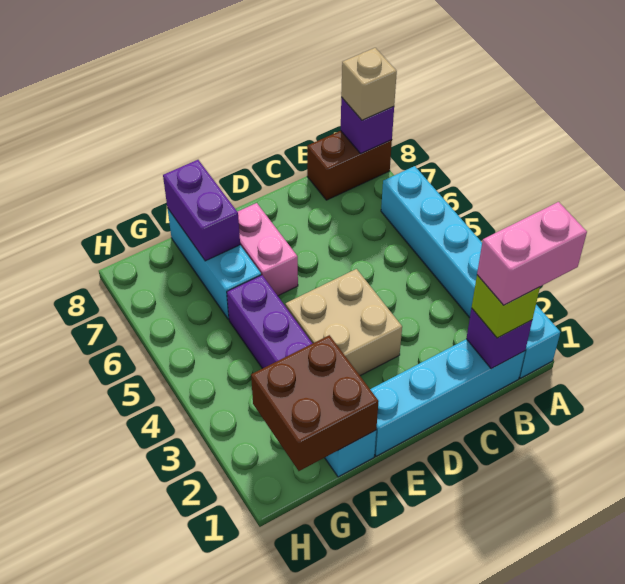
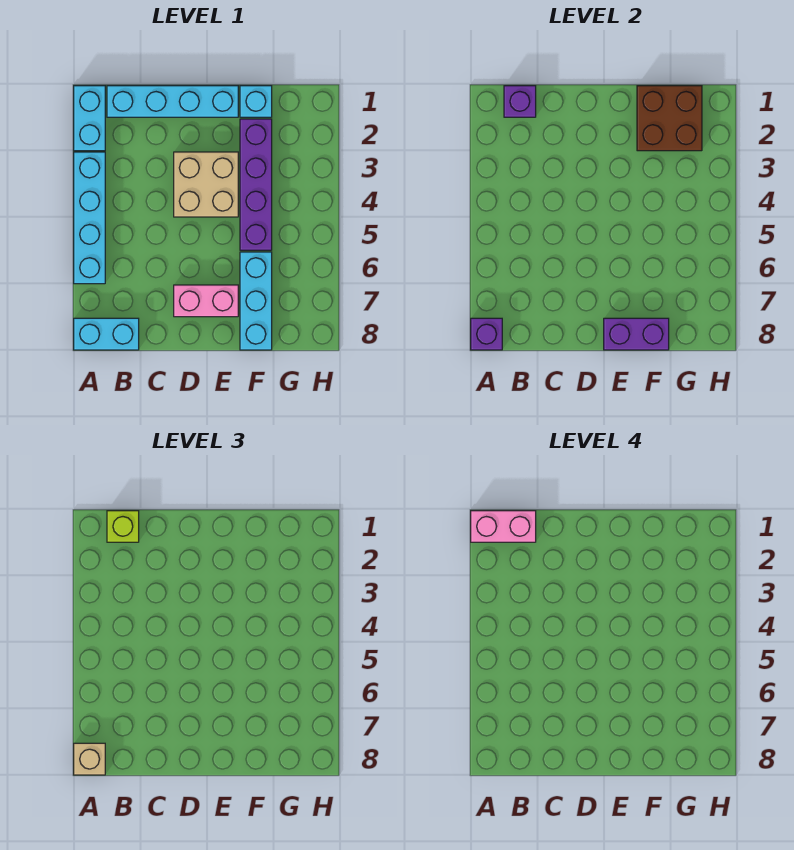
brown 1x2 brick [307,131,392,200] -> cyan 1x2 brick [74,318,139,350]
pink 1x2 brick [238,203,298,296] -> pink 1x2 brick turned to [174,285,238,317]
purple 1x2 brick [163,160,240,261] -> purple 1x2 brick turned to [604,318,669,350]

